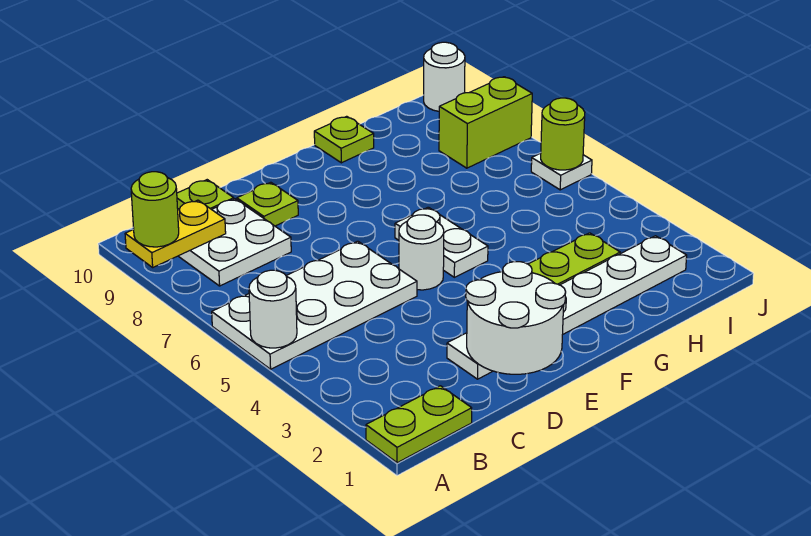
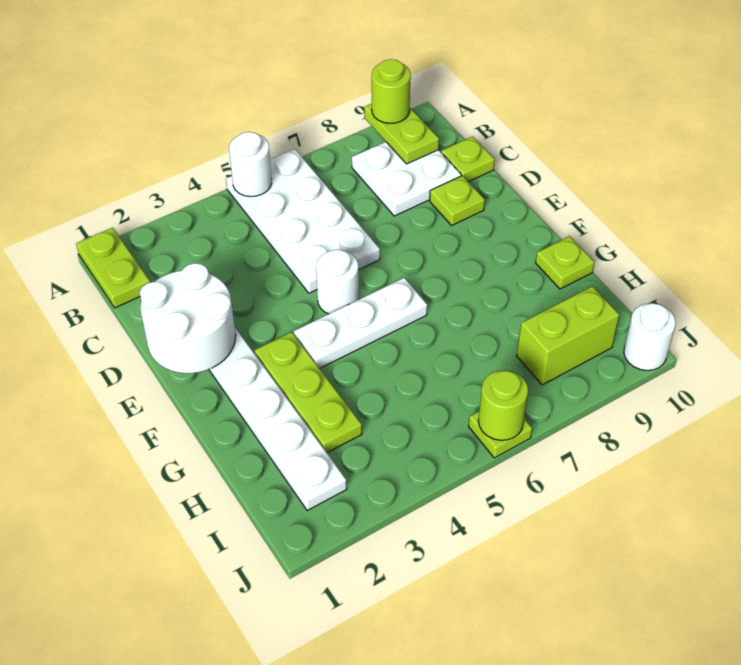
yellow 1x2 plate [125,200,226,267] -> lime 1x2 plate [364,104,439,164]
white 1x2 plate [395,207,488,277] -> white 1x3 plate [294,278,427,368]
lime 1x2 brick [439,77,532,168] -> lime 1x2 brick turned to [517,286,619,385]
white 1x1 plate [531,153,592,190] -> lime 1x1 plate [469,412,532,458]

